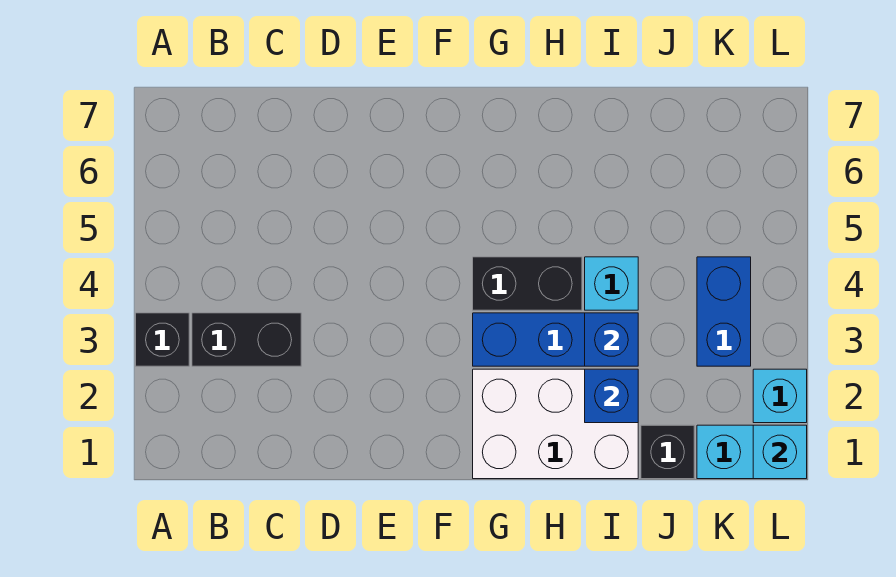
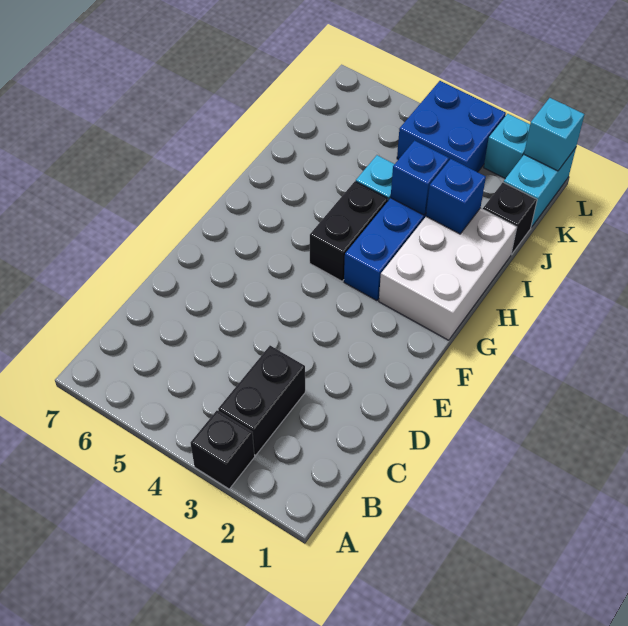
blue 1x2 brick [697,257,751,366] -> blue 2x2 brick [397,81,506,172]

